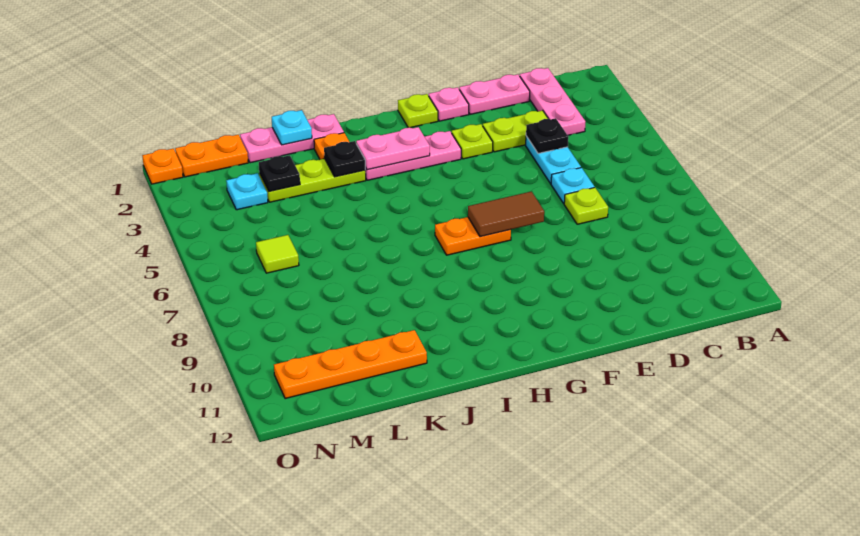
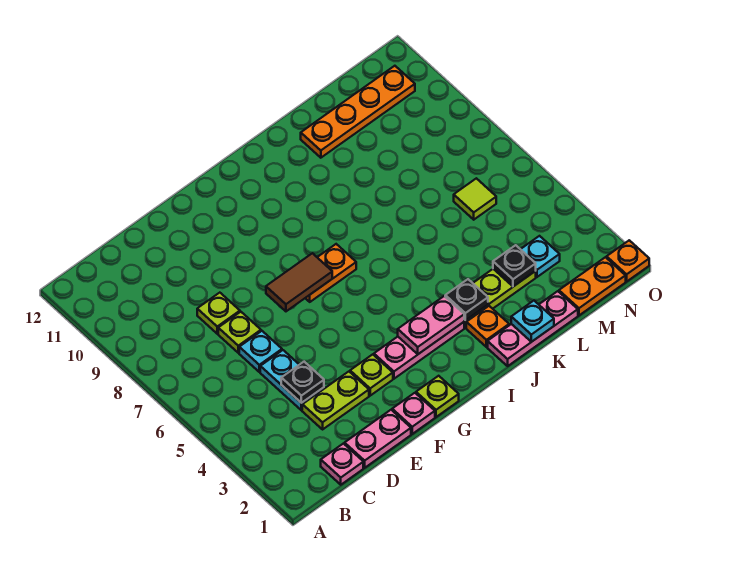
pink 1x3 plate [520,68,585,135] -> pink 1x1 plate [321,444,363,485]
none -> lime 1x1 plate [197,293,240,334]

